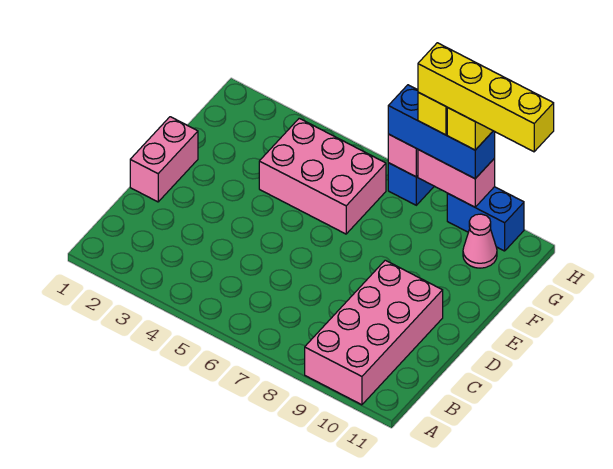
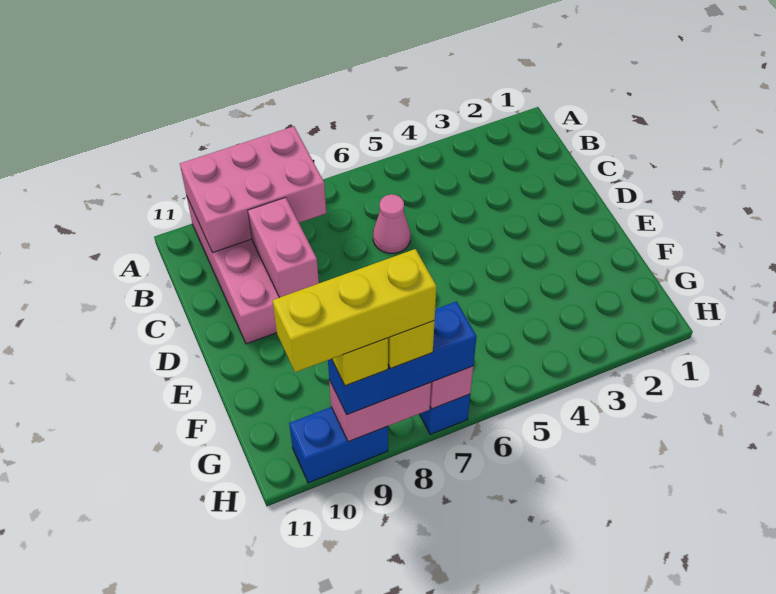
pink 1x2 brick [130,117,198,202] -> pink 1x2 brick moved to [248,197,319,297]
pink 2x3 brick [259,118,386,234] -> pink 2x3 brick moved to [180,126,326,253]
pink 1x1 cone [463,214,497,268] -> pink 1x1 cone moved to [373,194,411,253]
yellow 1x4 brick [418,43,554,152] -> yellow 1x3 brick [273,249,437,372]

